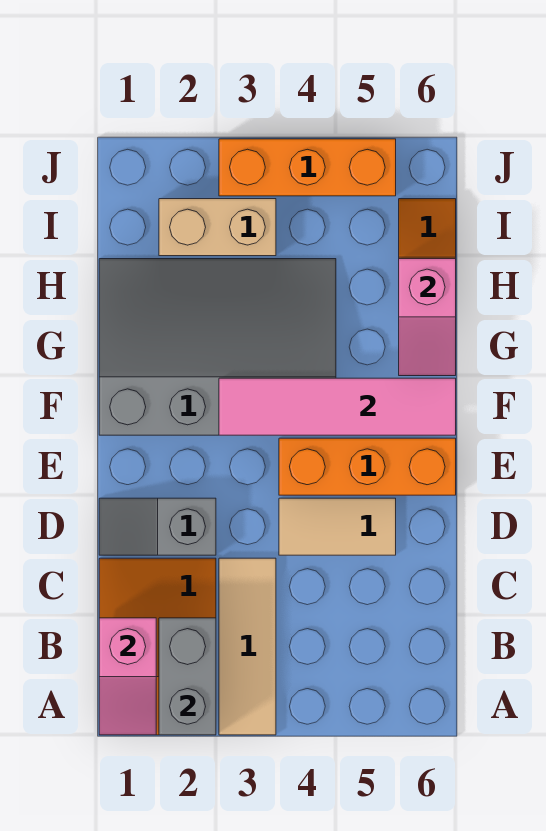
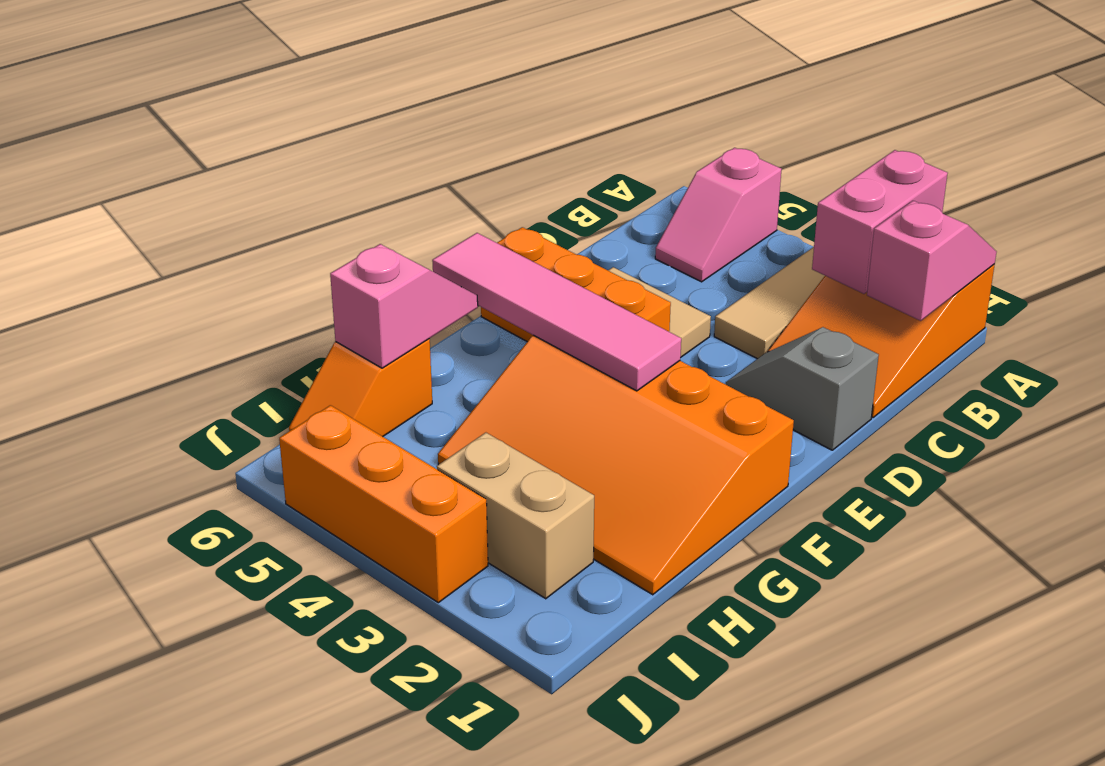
grey 1x2 brick [159,618,216,735] -> pink 1x2 brick [812,150,948,294]
none -> pink 1x2 slope [655,148,781,282]
grey 1x2 slope [99,498,216,555] -> grey 1x2 slope turned to [726,327,879,450]
grey 3x4 slope [99,259,336,435] -> orange 3x4 slope [438,335,794,595]

